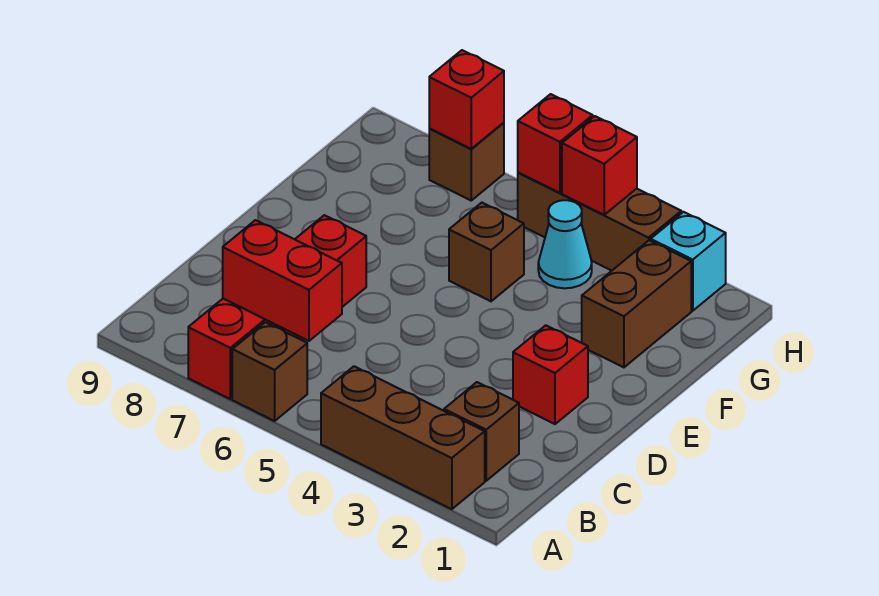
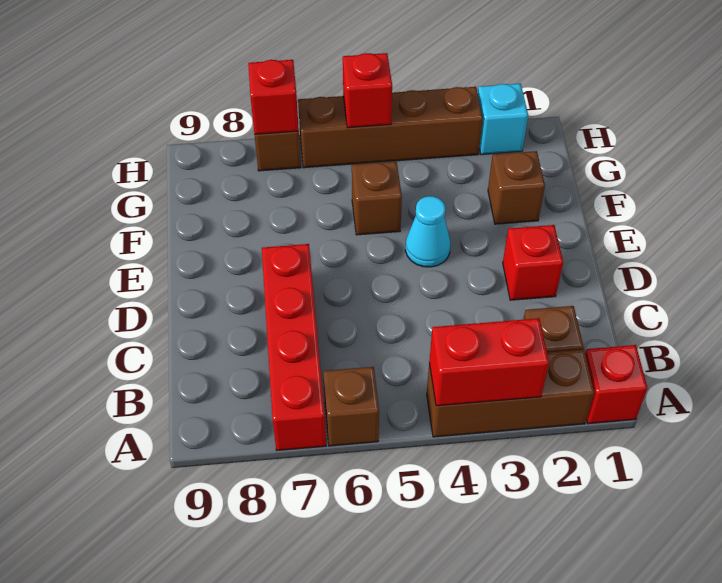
red 1x2 brick [223,220,342,341] -> red 1x2 brick moved to [429,318,549,406]
brown 1x2 brick [582,240,691,367] -> brown 1x1 brick [488,151,545,224]
cyan 1x1 cone [538,200,592,288] -> cyan 1x1 cone moved to [405,196,450,267]
brown 1x3 brick [518,173,681,271] -> brown 1x4 brick [298,87,483,168]
red 1x1 brick [562,116,637,215] -> red 1x1 brick moved to [585,345,647,424]

